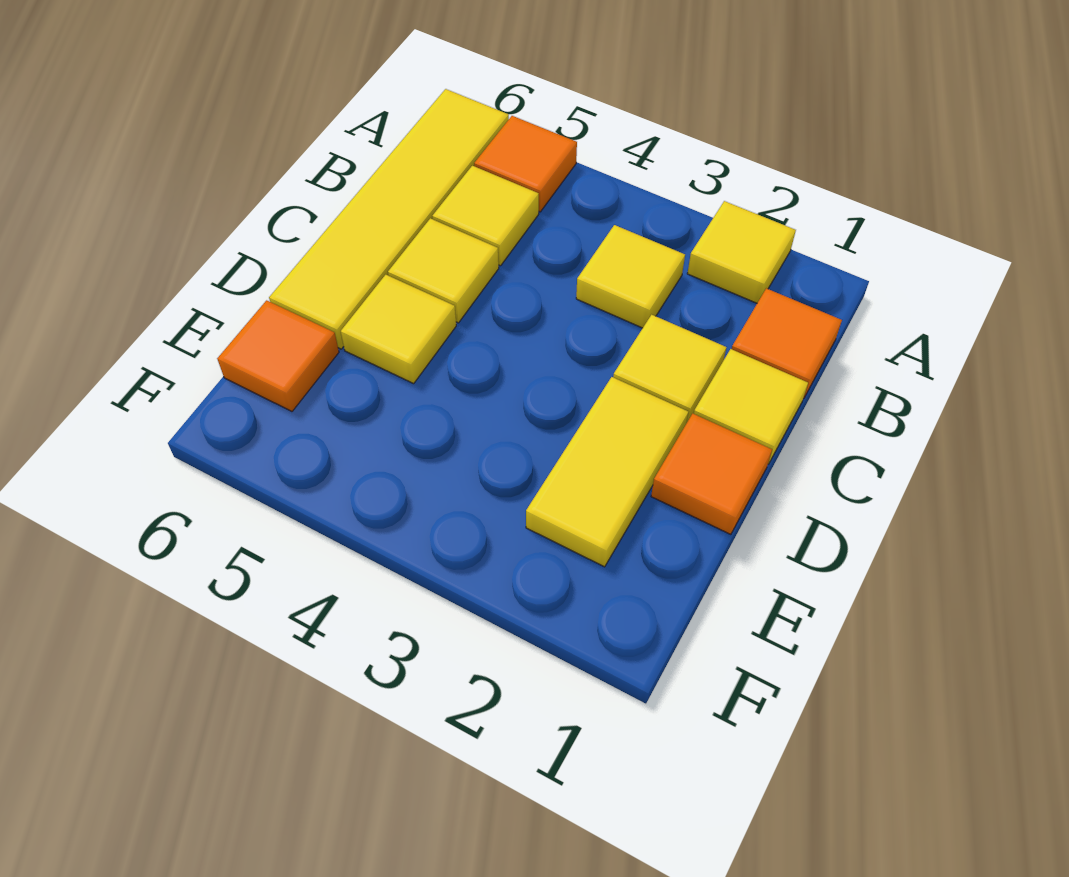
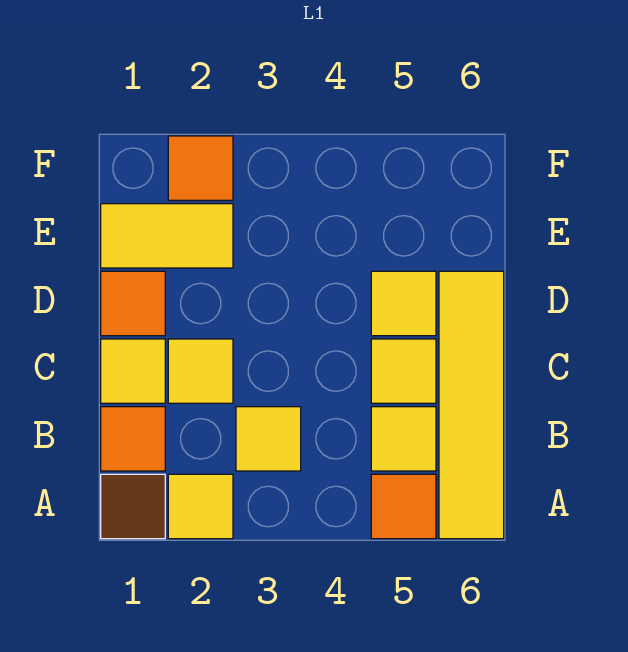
none -> brown 1x1 tile [101,474,165,539]
yellow 1x2 tile [526,377,688,567] -> yellow 1x2 tile turned to [101,204,233,268]
orange 1x1 tile [217,300,339,411] -> orange 1x1 tile moved to [168,136,233,200]

